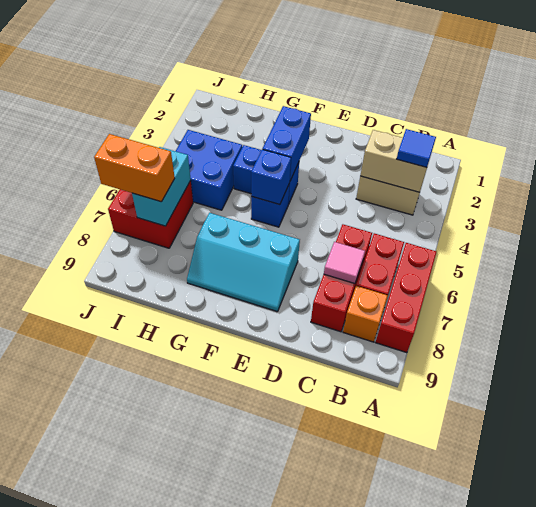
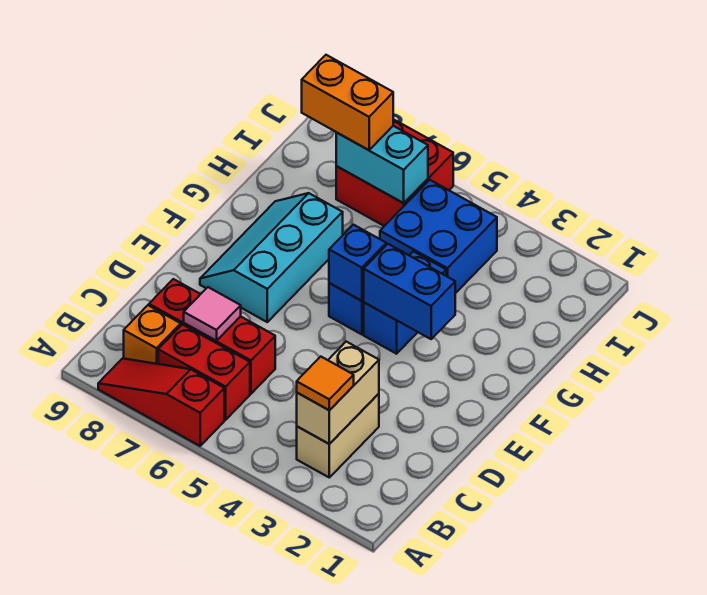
red 1x3 brick [376,243,436,353] -> red 1x3 slope [98,358,224,446]
blue 1x1 tile [397,129,436,167] -> orange 1x1 tile [297,357,354,410]
orange 1x2 brick [94,134,175,202] -> orange 1x2 brick turned to [302,55,393,150]

